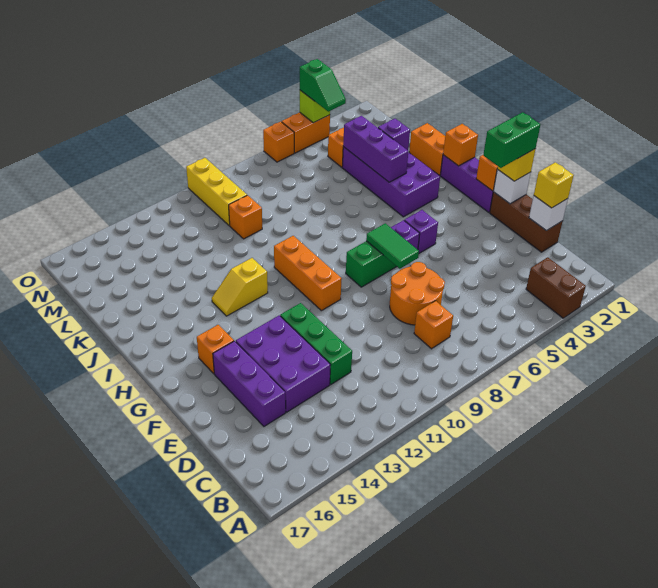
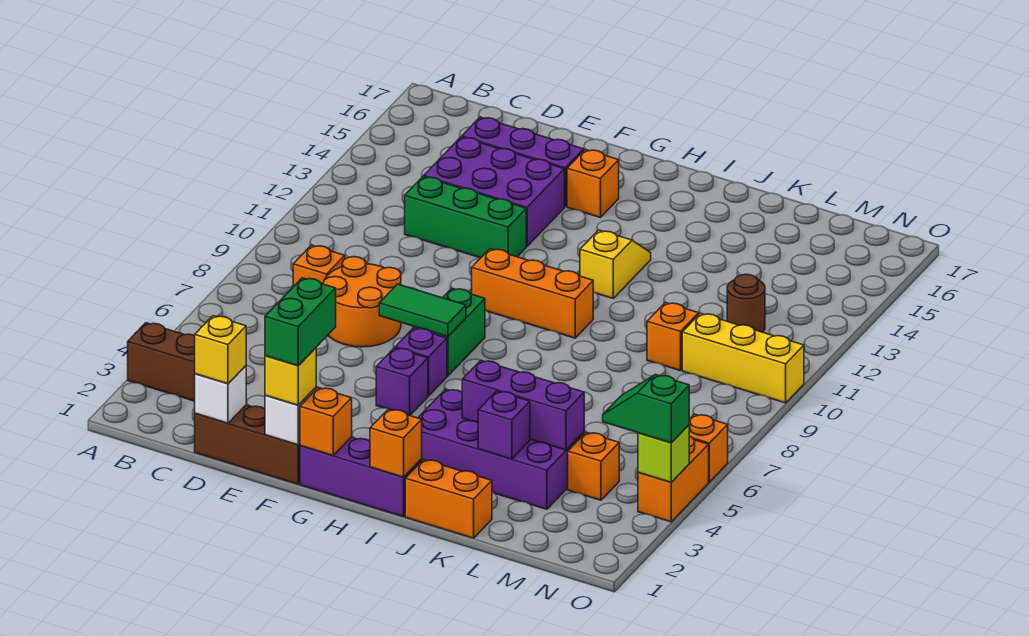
none -> brown 1x1 round brick [727,274,765,332]

